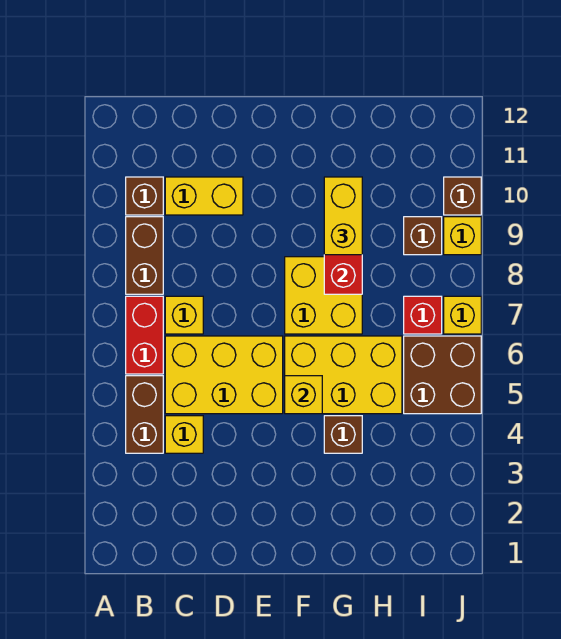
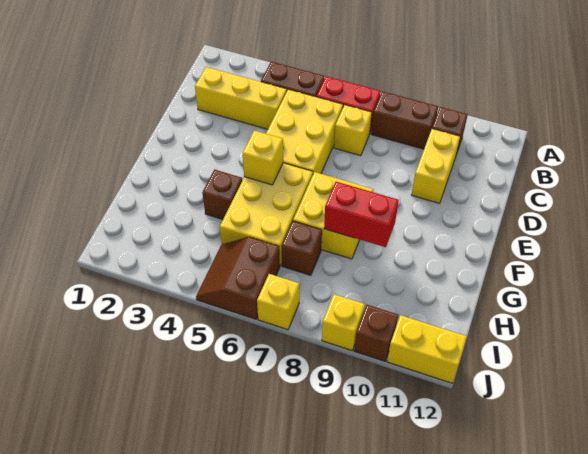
yellow 1x1 brick [165,416,203,453] -> yellow 1x3 brick [195,67,287,129]
yellow 1x2 brick [324,177,362,255] -> yellow 1x2 brick moved to [387,315,467,383]
brown 2x2 brick [404,336,481,414] -> brown 2x2 slope [196,237,280,319]
red 1x1 brick [404,296,442,334] -> none
brown 1x1 brick [404,217,442,255] -> brown 1x1 brick moved to [281,221,322,275]

